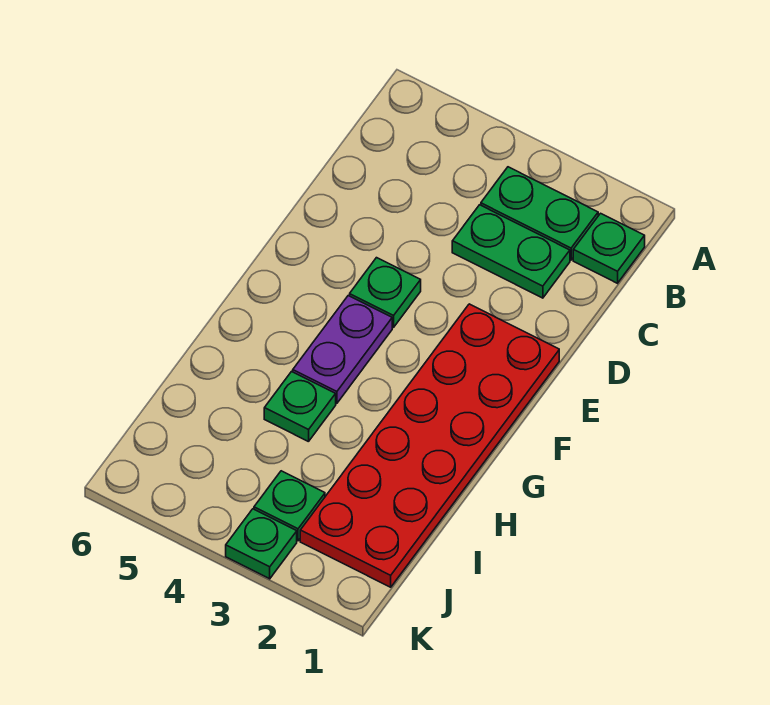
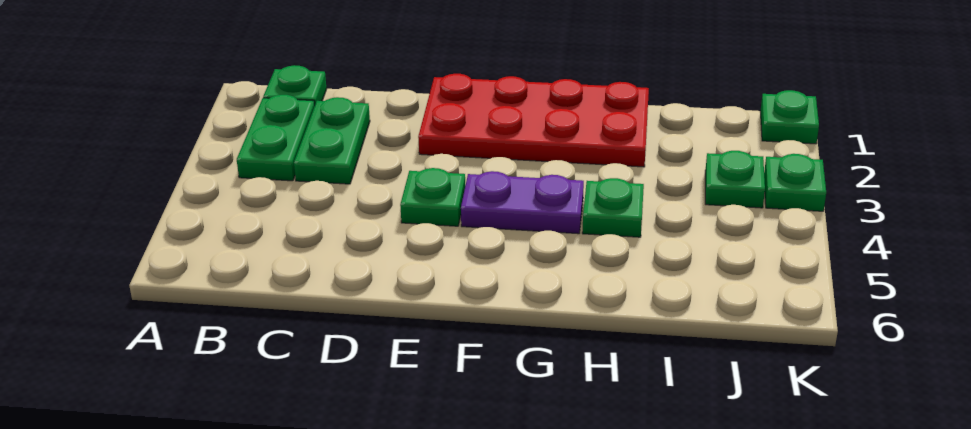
red 2x6 plate [300,304,559,587] -> red 2x4 plate [418,74,649,167]
none -> green 1x1 plate [760,90,819,144]

